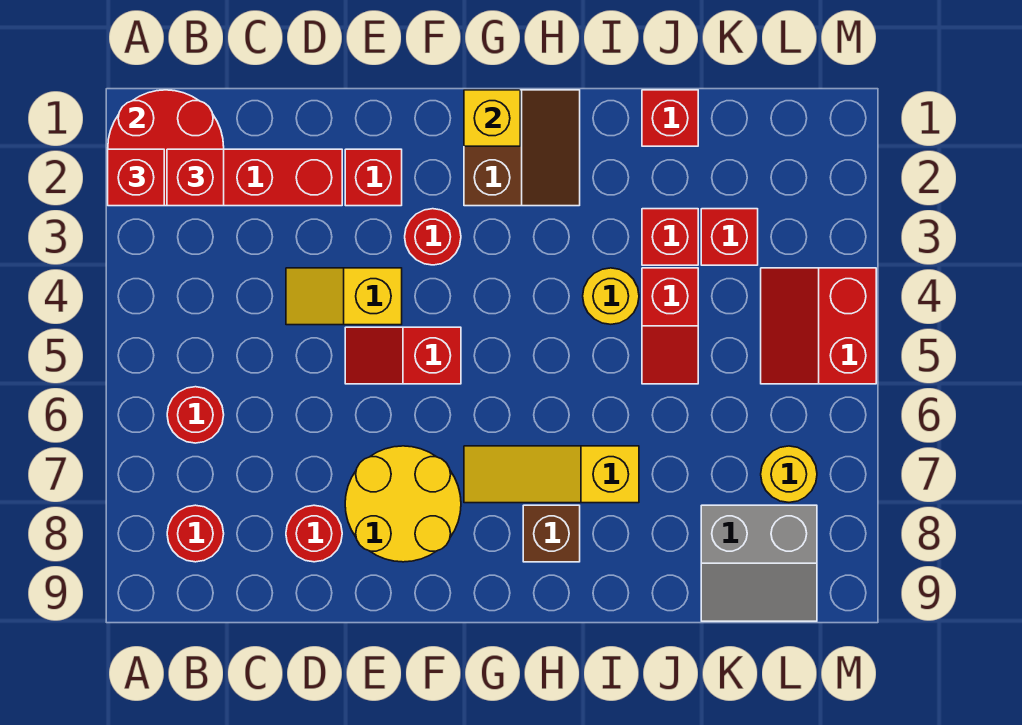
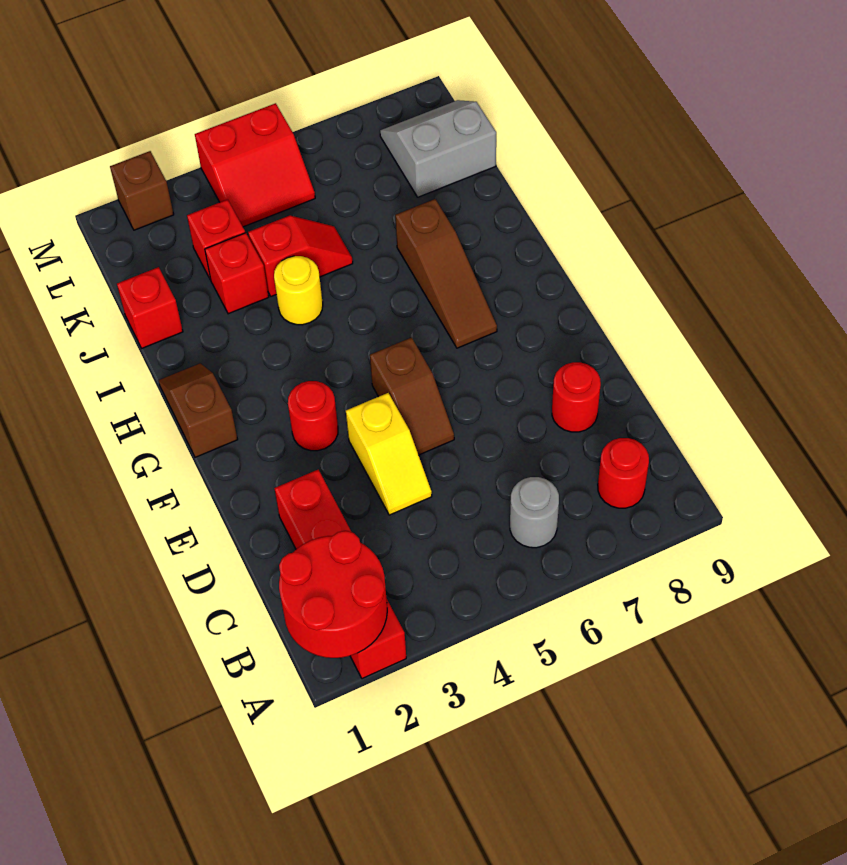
red 1x1 brick [108,149,164,206] -> none
red 1x1 brick [167,149,224,206] -> none
red 1x1 round brick [167,387,224,443] -> grey 1x1 round brick [510,477,559,548]
red 1x1 brick [345,149,402,206] -> none
red 1x2 slope [345,327,461,384] -> brown 1x2 slope [370,338,454,455]
yellow 2x2 round brick [345,446,461,562] -> none
brown 2x2 slope [464,90,580,206] -> brown 1x2 slope [159,363,238,457]
yellow 1x1 brick [464,90,520,146] -> none
yellow 1x3 slope [464,446,639,503] -> brown 1x3 slope [395,199,497,348]
brown 1x1 brick [523,505,580,562] -> brown 1x1 brick moved to [110,151,174,230]
grey 2x2 slope [701,505,817,621] -> grey 2x2 slope turned to [380,100,496,197]
yellow 1x1 round brick [761,446,817,502] -> none

